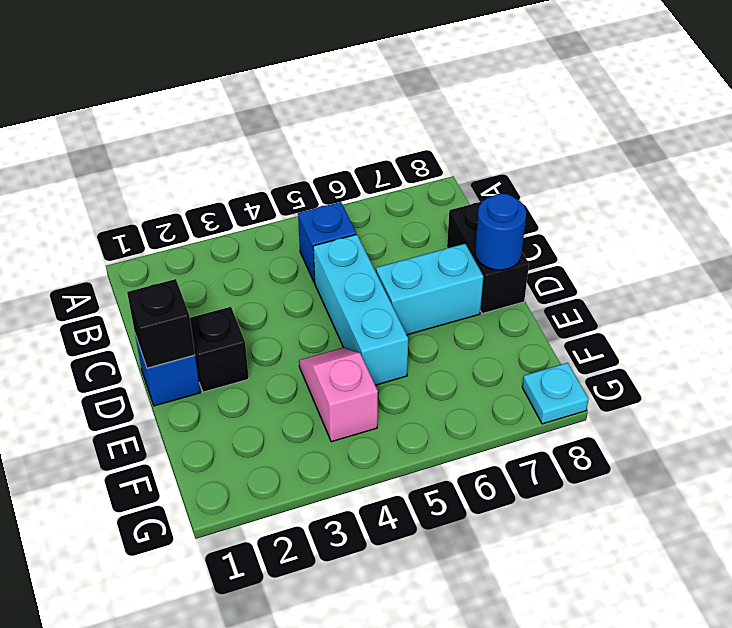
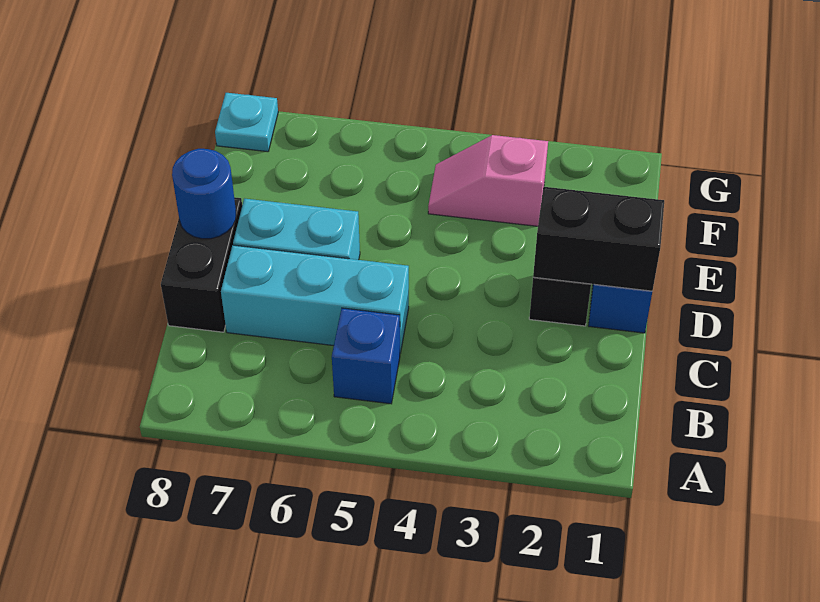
cyan 1x3 brick [313,234,408,385] -> cyan 1x3 brick turned to [221,245,409,353]
black 1x1 brick [127,279,195,368] -> black 1x2 brick [533,187,664,291]
pink 1x2 slope [299,348,378,442] -> pink 1x2 slope turned to [428,135,548,226]

